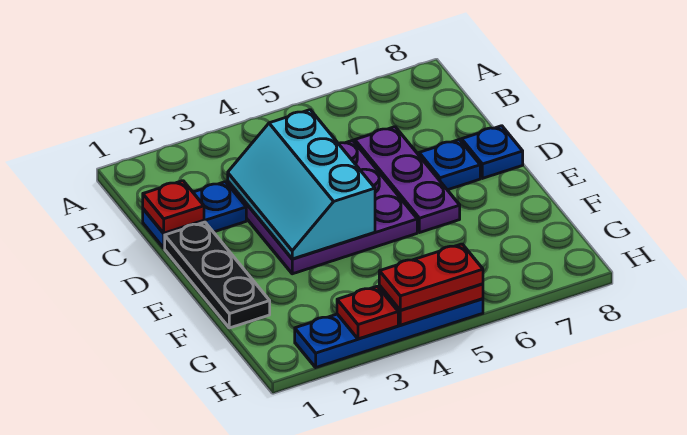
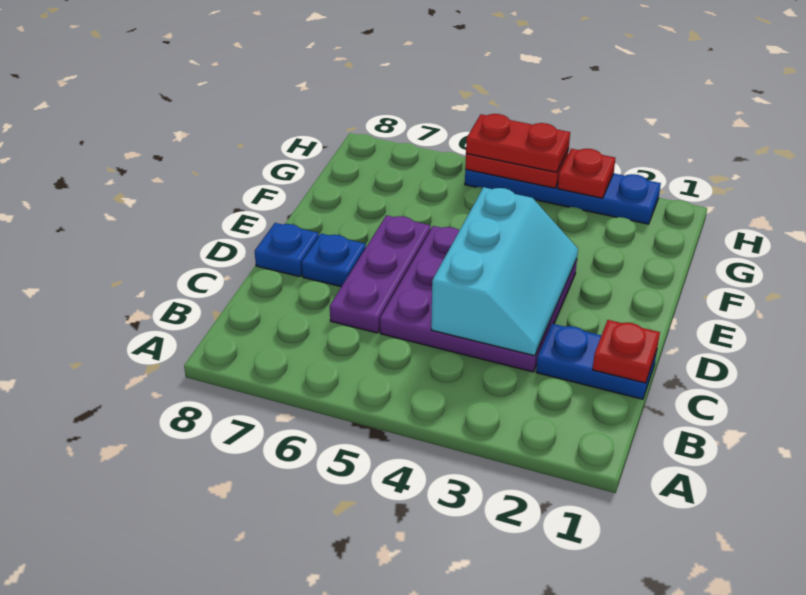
black 1x3 plate [165,222,270,328] -> none

